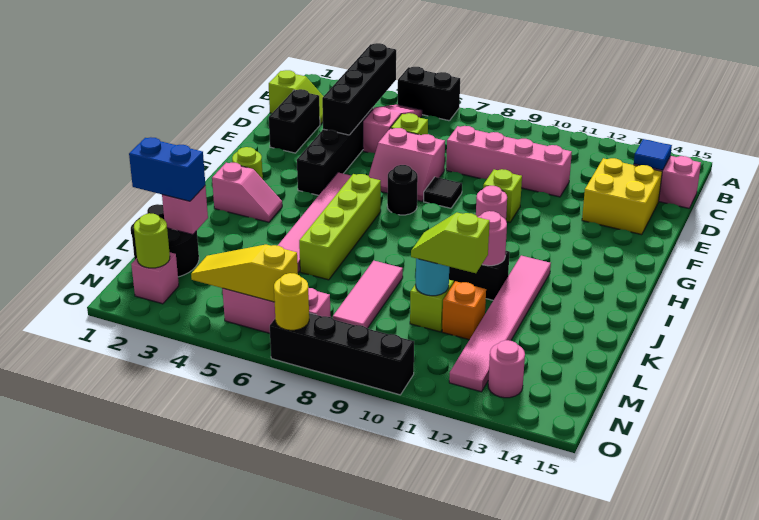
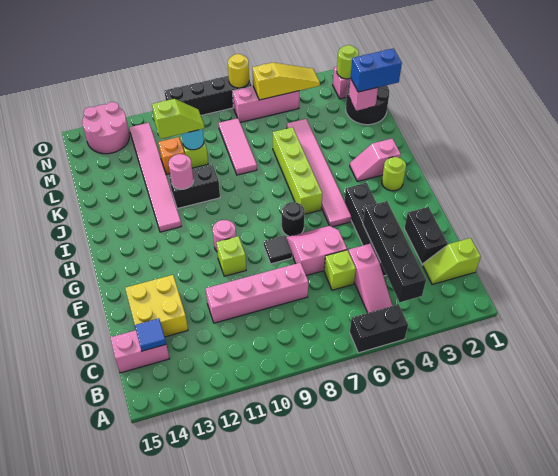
pink 1x1 round brick [488,340,525,398] -> pink 2x2 round brick [82,102,129,154]

